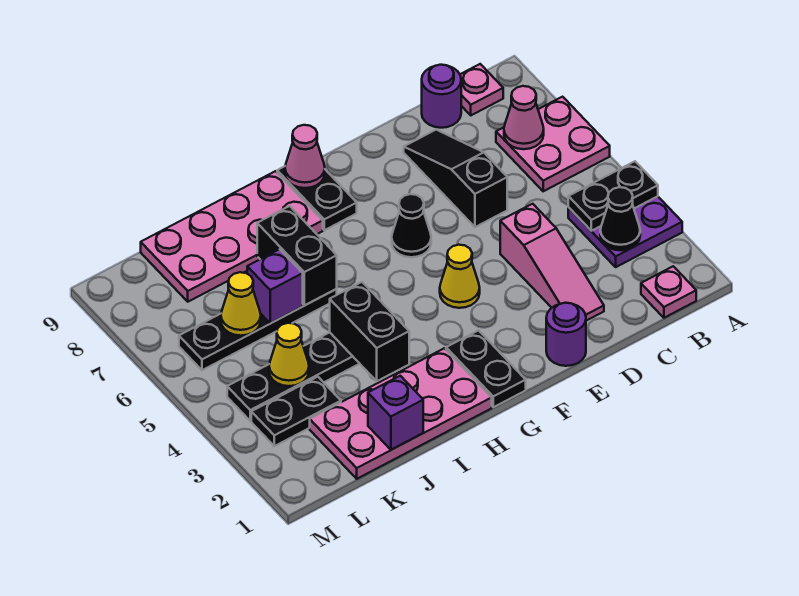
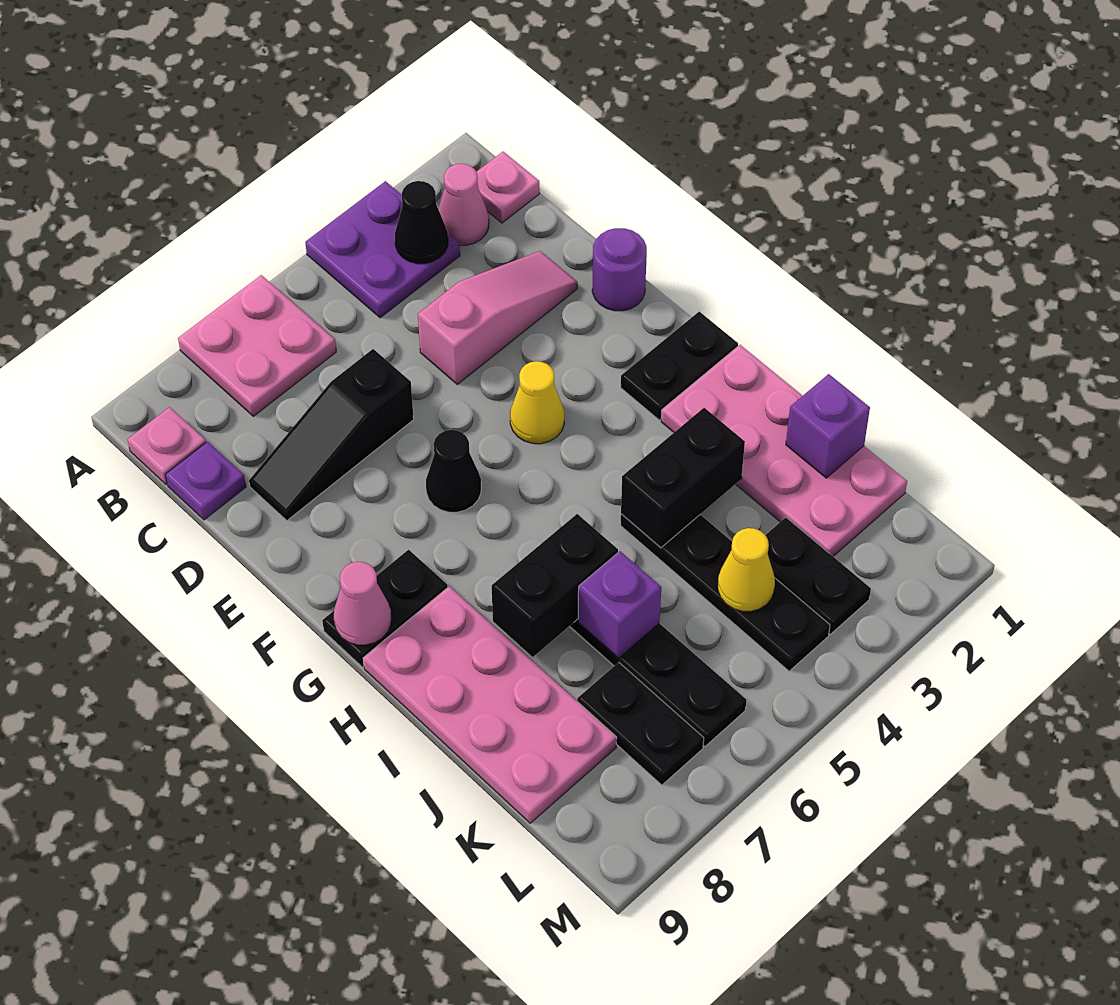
black 1x2 plate [568,161,658,231] -> black 1x2 plate moved to [577,662,704,785]
pink 1x1 cone [504,86,544,149] -> pink 1x1 cone moved to [438,164,489,245]
purple 1x1 round brick [422,65,461,128] -> purple 1x1 plate [165,442,246,520]
yellow 1x1 cone [221,272,261,336] -> none

